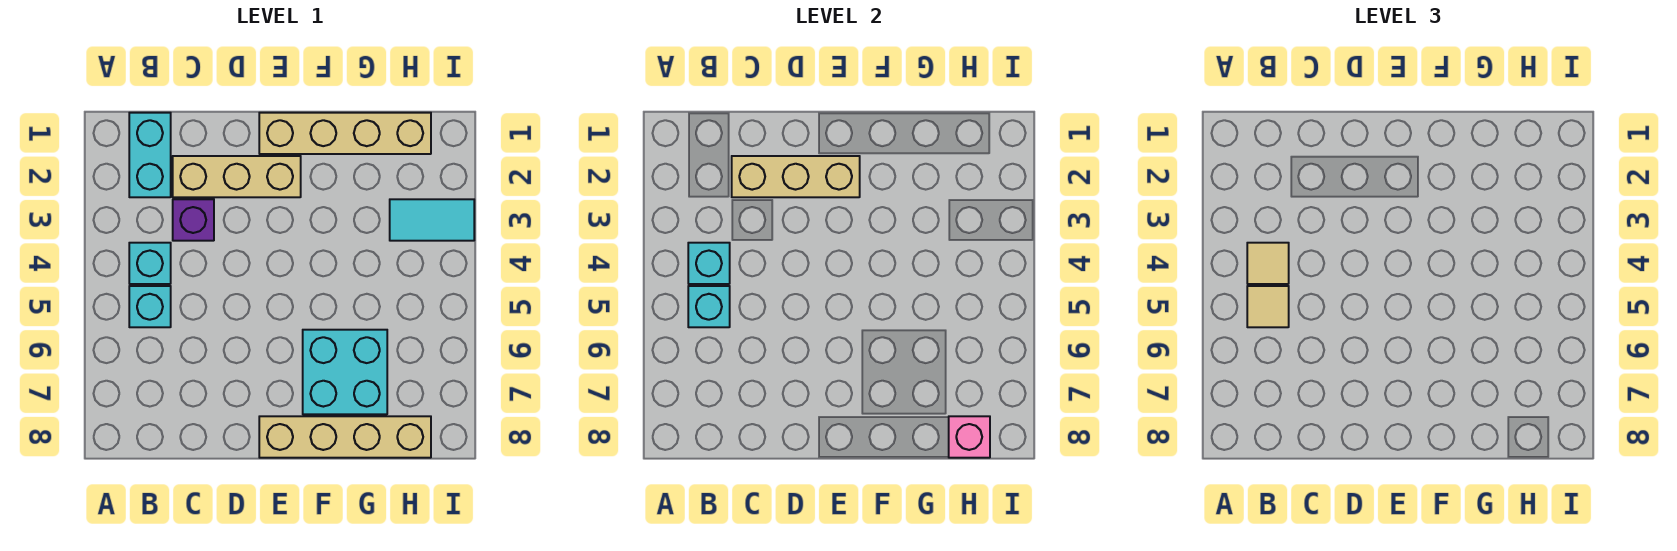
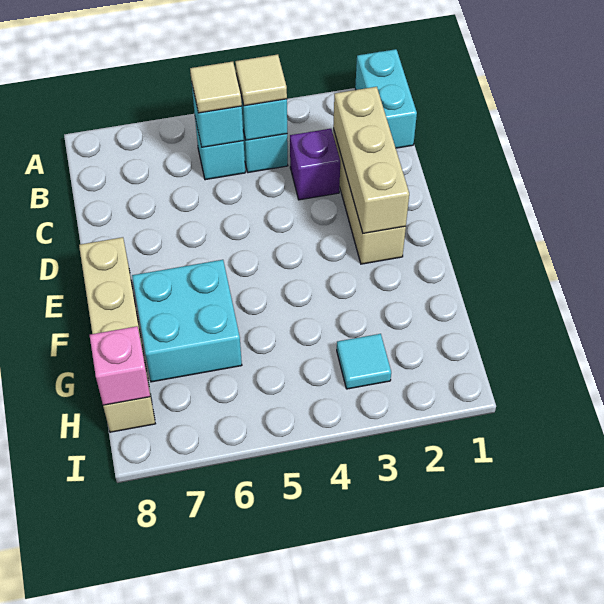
cyan 1x2 brick [129,113,171,197] -> cyan 1x2 brick turned to [355,49,417,148]
tan 1x4 brick [259,113,431,154] -> none
cyan 1x2 tile [390,199,474,241] -> cyan 1x1 tile [337,334,391,389]

